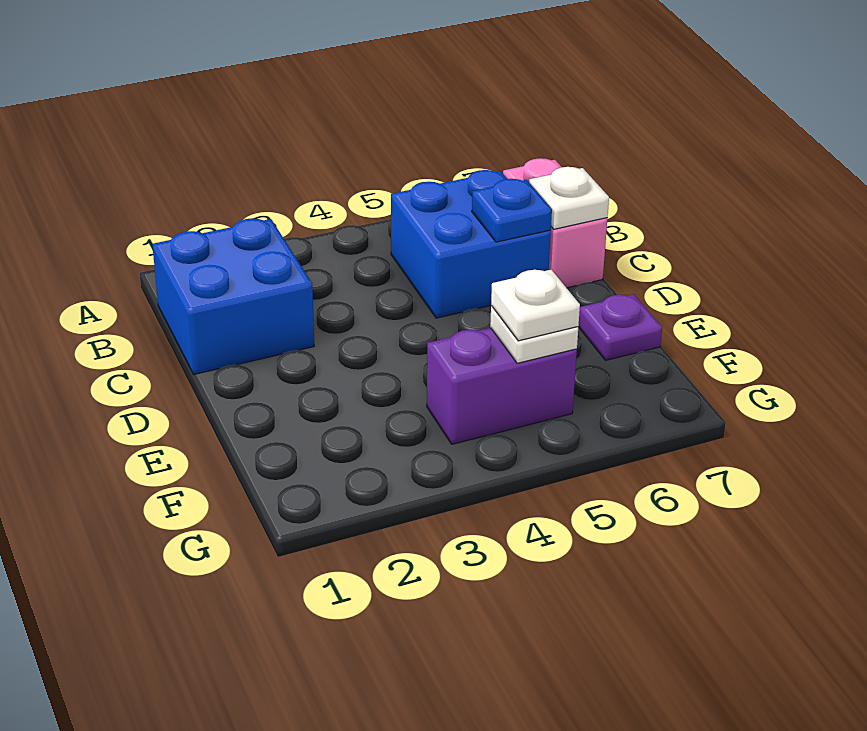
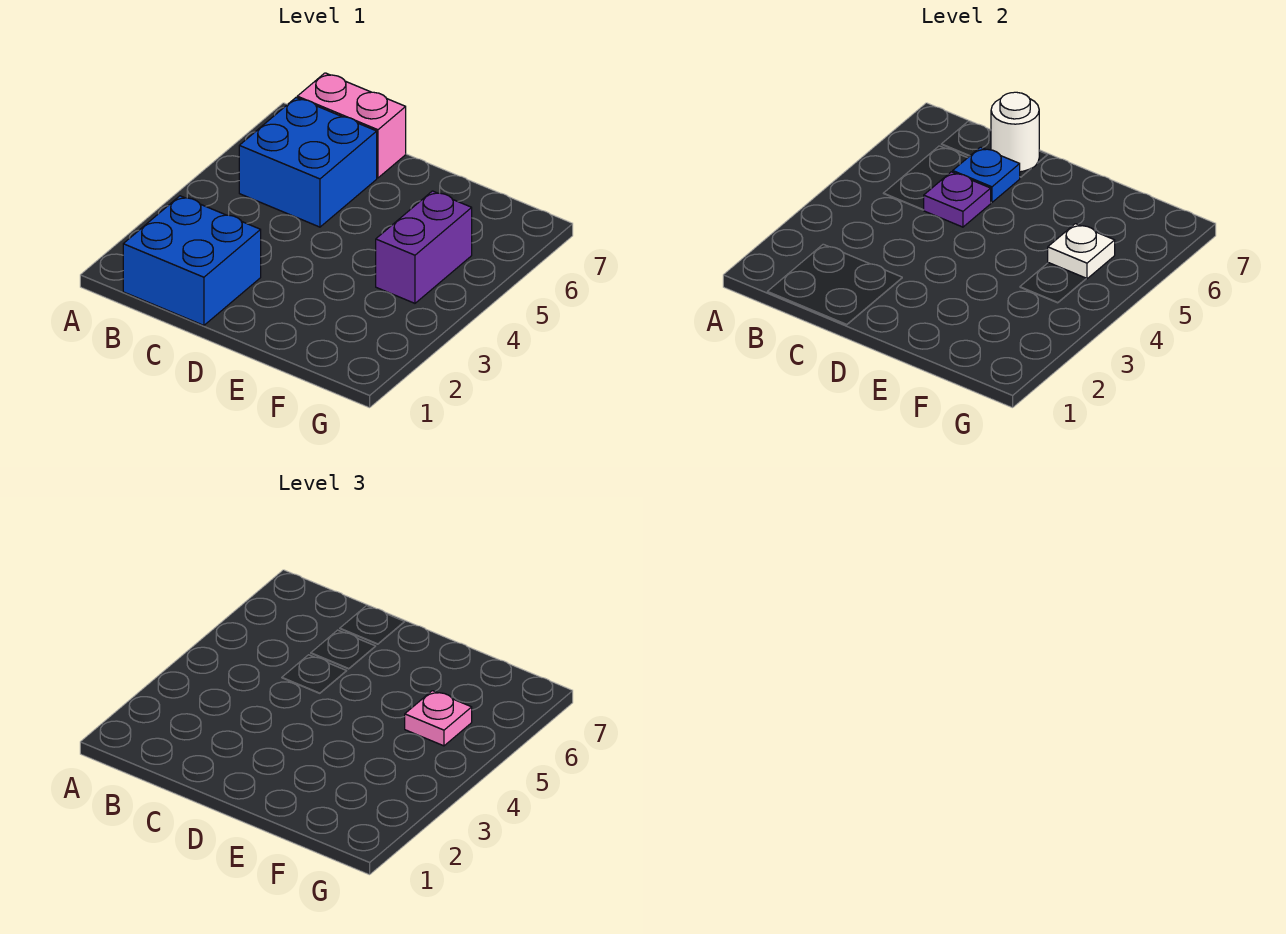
white 1x1 plate [529,167,609,229] -> white 1x1 round brick [991,92,1039,172]
purple 1x1 plate [578,294,662,360] -> purple 1x1 plate moved to [924,172,991,227]
white 1x1 plate [491,270,580,341] -> pink 1x1 plate [405,691,472,746]

